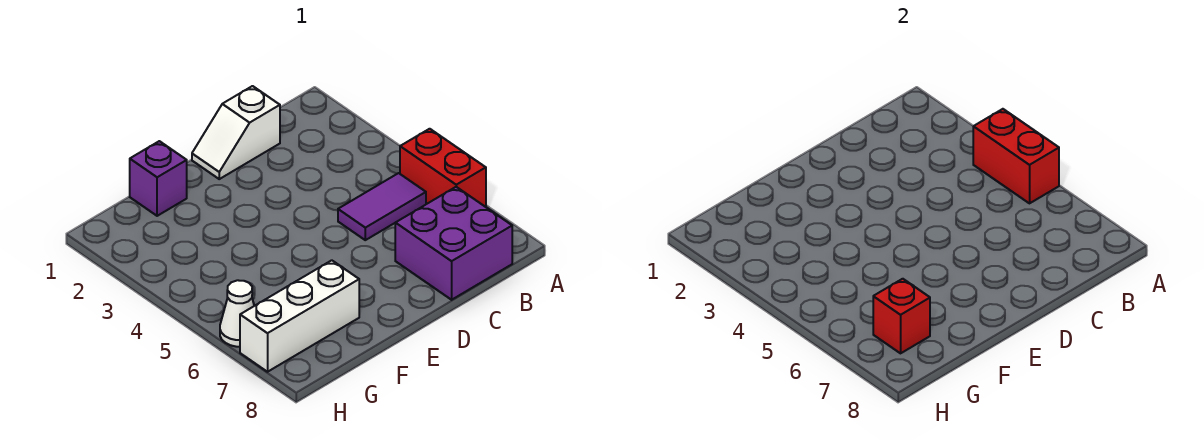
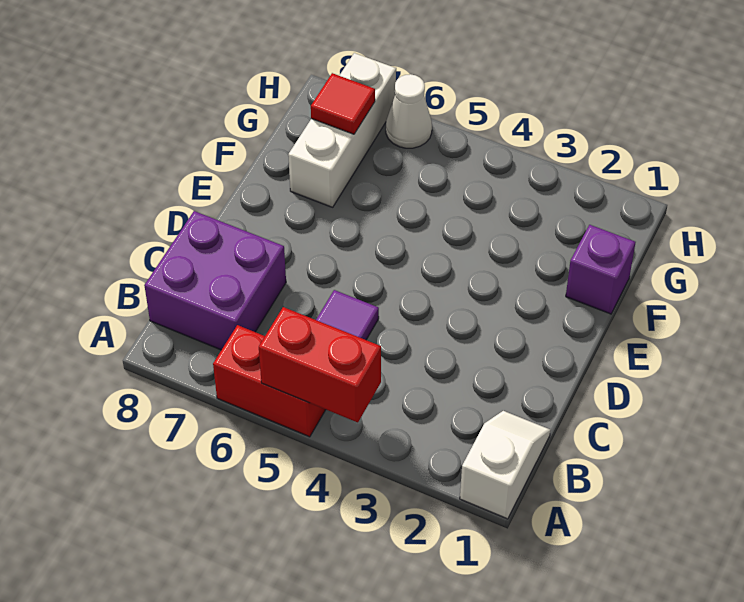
white 1x2 slope [192,86,280,179] -> white 1x2 slope moved to [460,411,551,519]
red 1x1 brick [873,279,930,353] -> red 1x1 tile [311,73,375,134]

